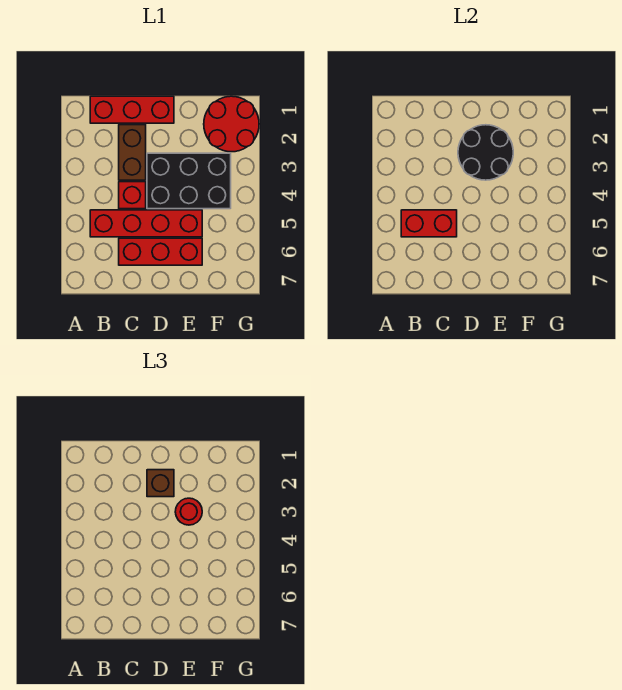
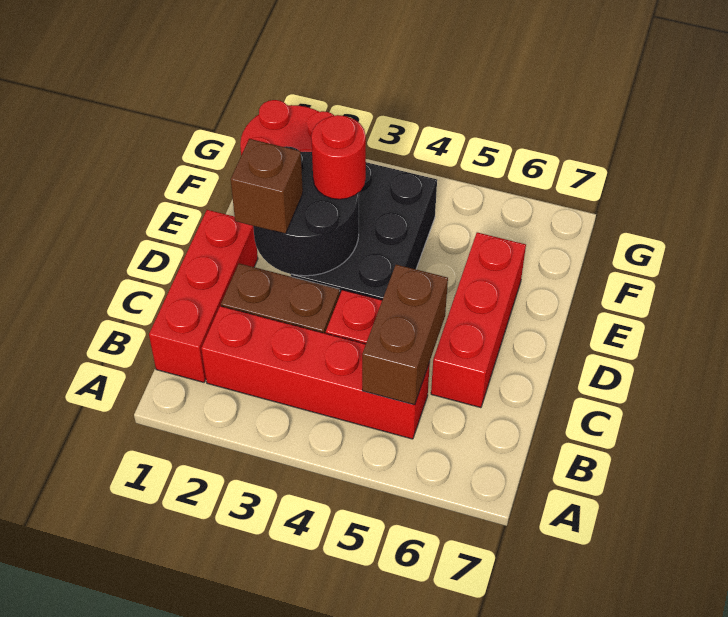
red 1x4 brick [90,210,202,237] -> red 1x4 brick turned to [201,306,430,439]
red 1x2 brick [401,210,457,237] -> brown 1x2 brick [362,265,448,405]

